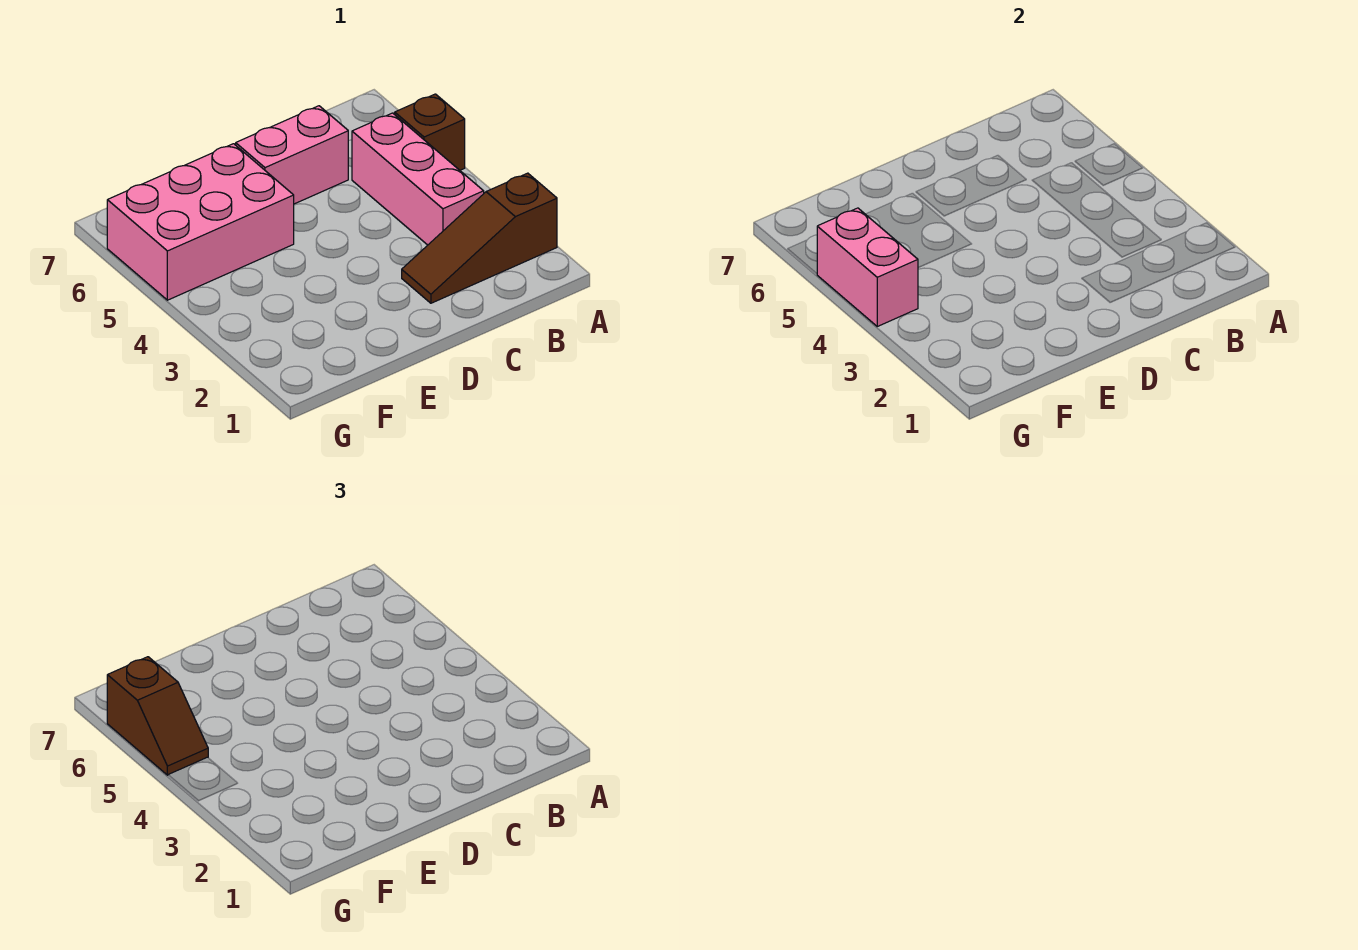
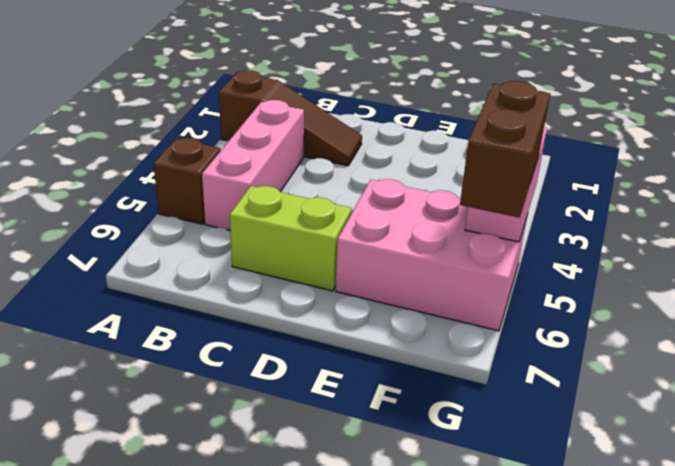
pink 1x2 brick [236,106,348,204] -> lime 1x2 brick [230,186,352,291]
brown 1x2 slope [107,657,208,775] -> brown 1x2 brick [460,81,550,218]

